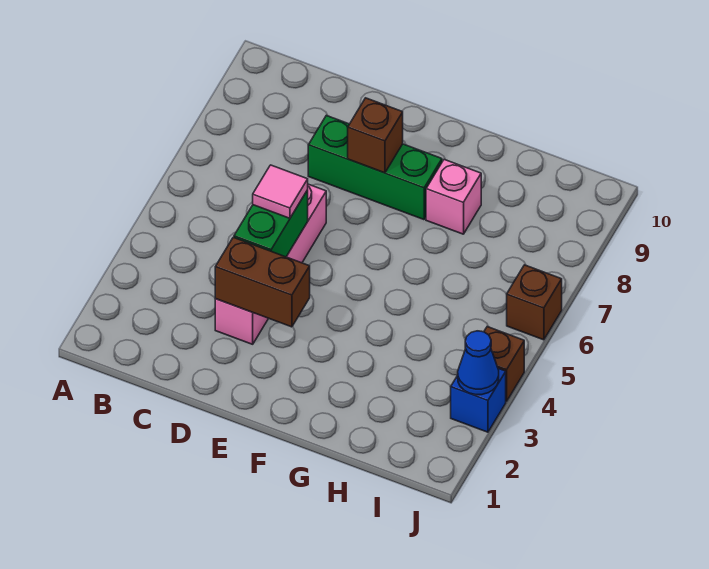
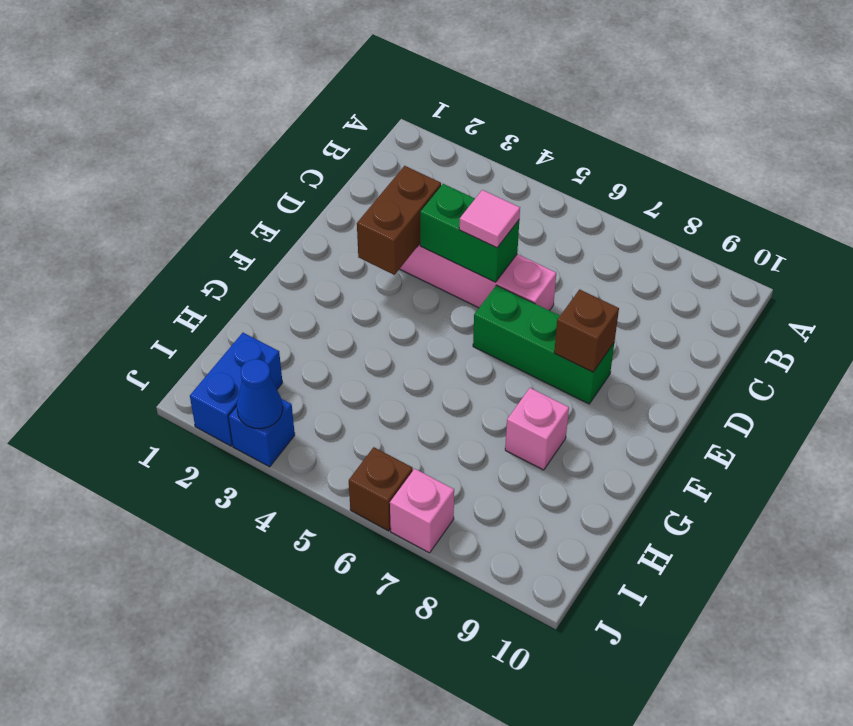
green 1x3 brick [308,115,442,220] -> green 1x3 brick turned to [473,285,614,404]
none -> blue 1x2 brick [190,333,283,446]
brown 1x1 brick [484,327,524,401] -> none
none -> pink 1x1 brick [390,469,454,553]

